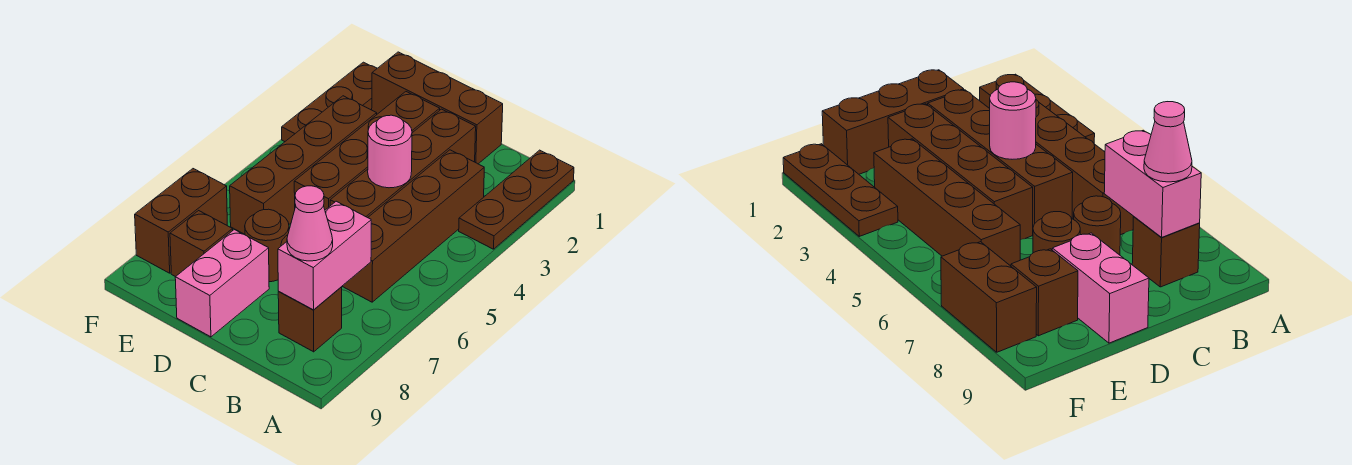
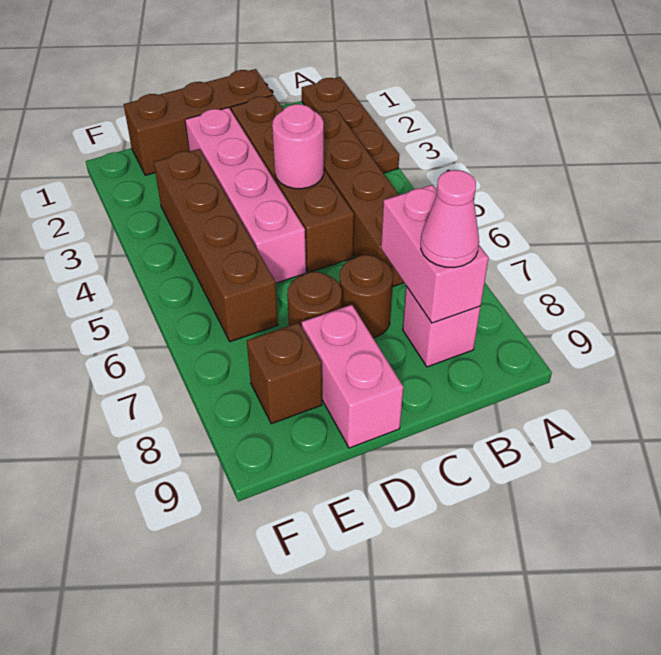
brown 1x1 brick [278,287,342,352] -> pink 1x1 brick [403,286,480,367]
brown 1x4 brick [294,92,440,210] -> pink 1x4 brick [185,107,306,283]
brown 1x3 plate [282,62,377,142] -> none
brown 1x2 brick [135,169,227,273] -> none

